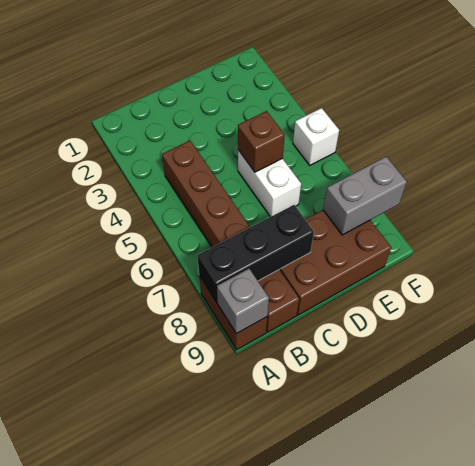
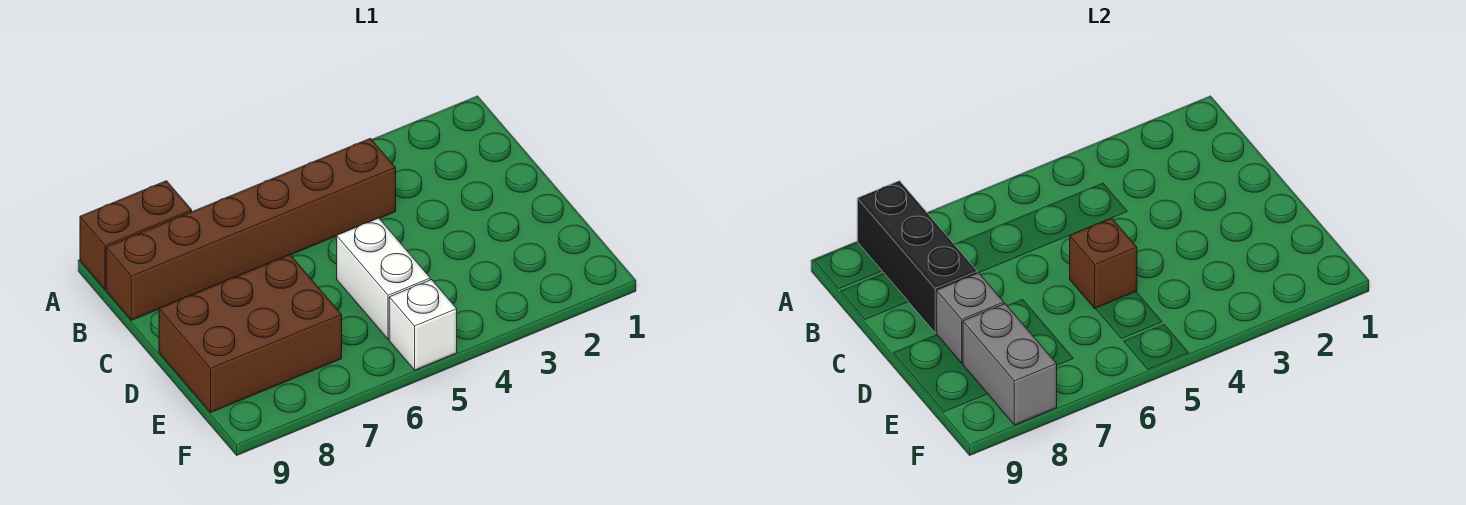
grey 1x1 brick [217,269,269,334] -> grey 1x1 brick moved to [936,273,1004,363]
brown 2x3 brick [279,210,391,315] -> brown 2x3 brick turned to [159,255,342,412]
white 1x2 brick [238,150,301,217] -> white 1x2 brick turned to [337,218,430,339]

